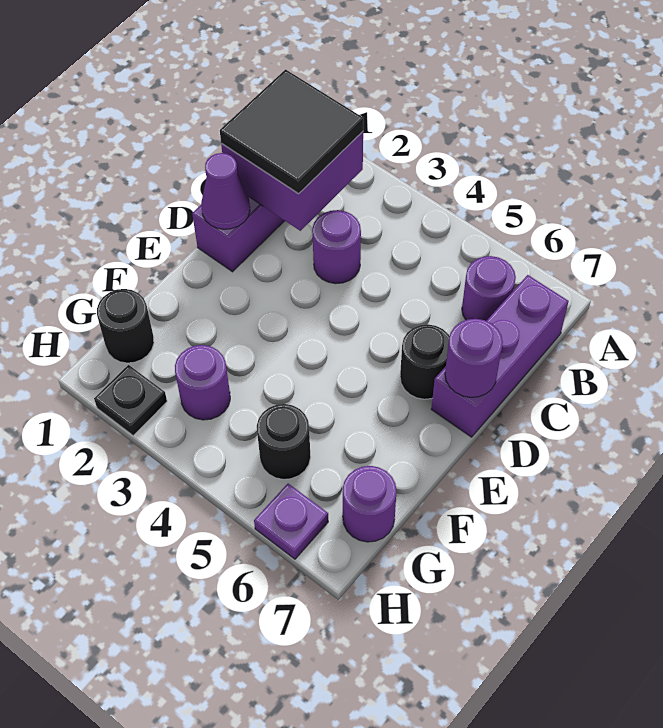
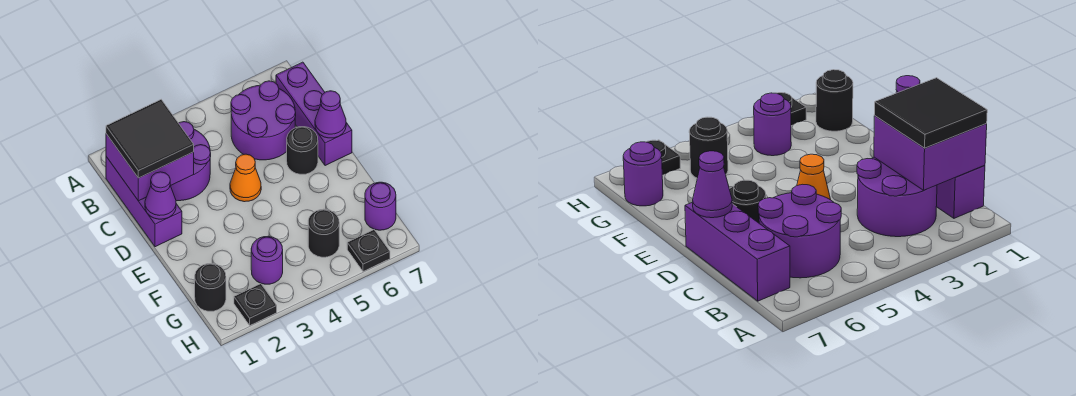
purple 1x1 round brick [462,256,516,321] -> purple 2x2 round brick [231,81,296,160]
purple 1x1 round brick [312,210,361,284] -> purple 2x2 round brick [171,122,211,201]
none -> orange 1x1 cone [230,154,261,202]
purple 1x1 round brick [445,319,503,397] -> purple 1x1 cone [315,91,346,138]
purple 1x1 plate [254,484,328,559] -> black 1x1 plate [347,230,390,271]

